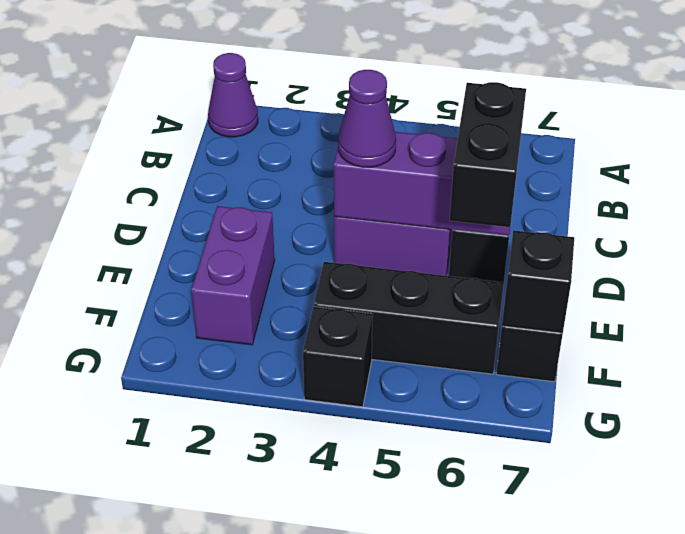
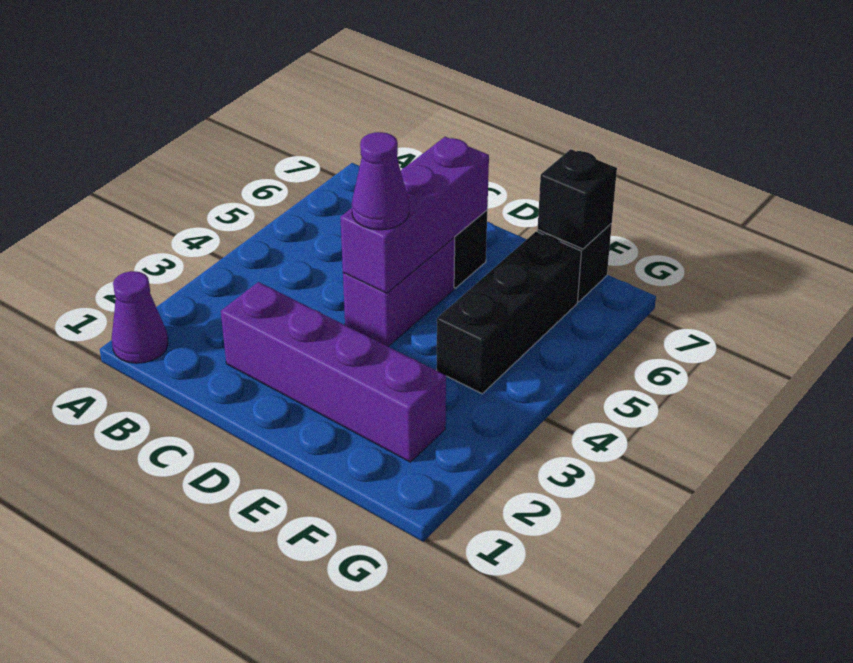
black 1x2 brick [450,82,526,227] -> none
purple 1x2 brick [191,206,275,345] -> purple 1x4 brick [221,282,446,462]
black 1x1 brick [303,307,373,407] -> none

